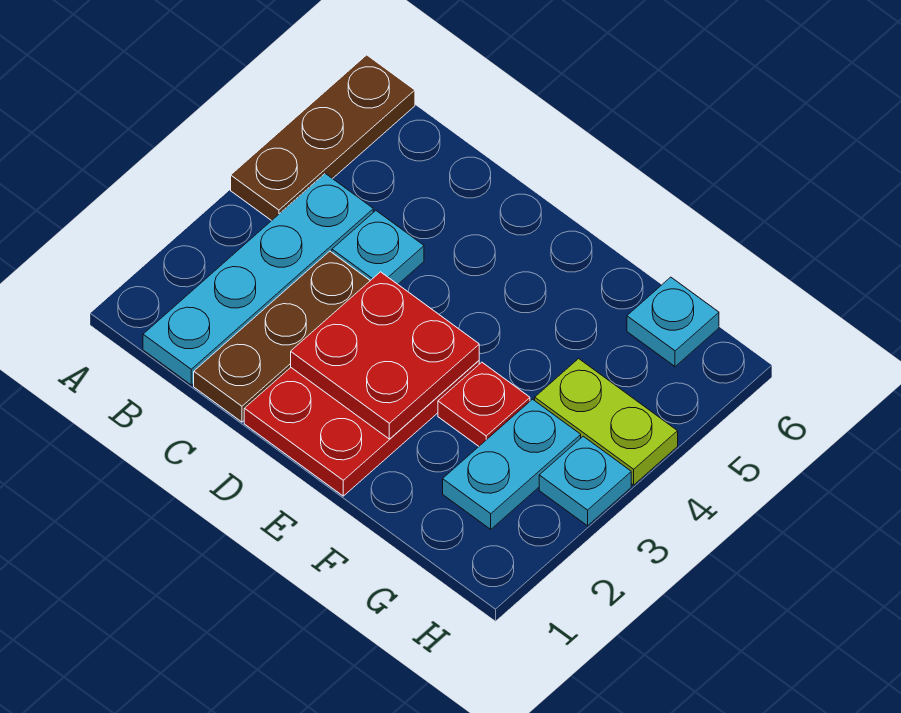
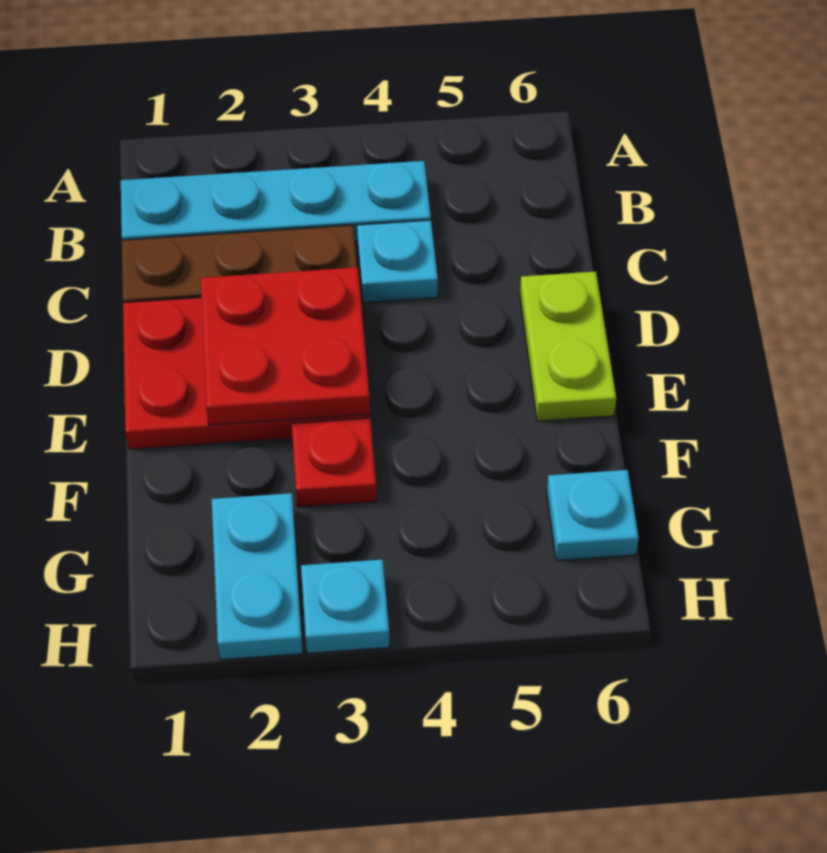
brown 1x3 plate [231,55,415,221] -> none
cyan 1x2 plate [443,399,581,529] -> cyan 1x2 plate turned to [212,493,303,660]
lime 1x2 plate [535,359,678,485] -> lime 1x2 plate moved to [520,271,616,421]

